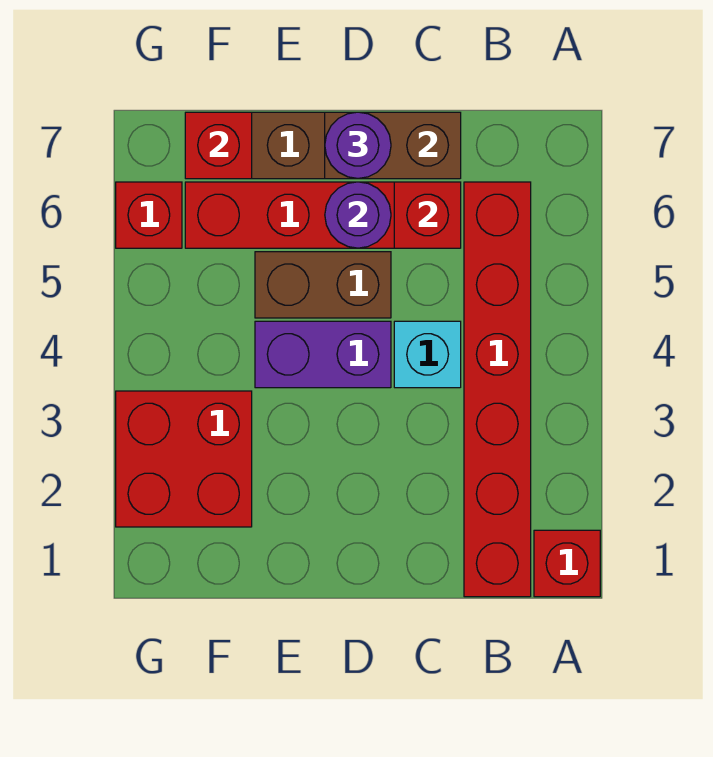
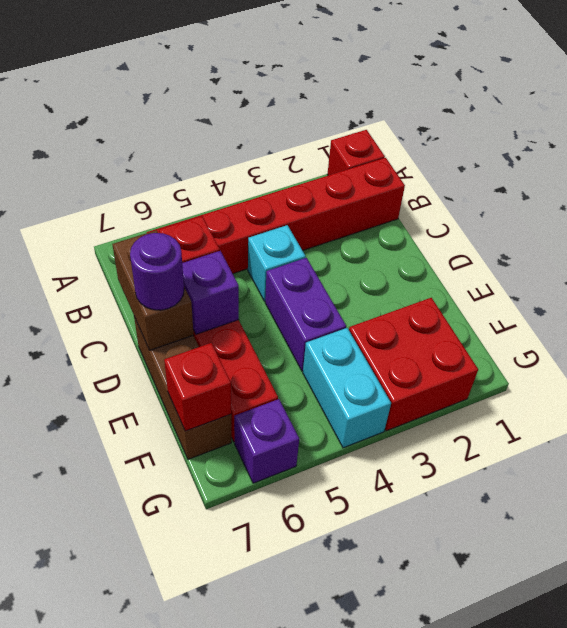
brown 1x2 brick [255,252,391,318] -> none
purple 1x1 round brick [325,182,391,248] -> purple 1x1 brick [182,251,239,334]
none -> cyan 1x2 brick [303,328,391,448]
red 1x1 brick [116,182,182,248] -> purple 1x1 brick [234,399,299,483]

